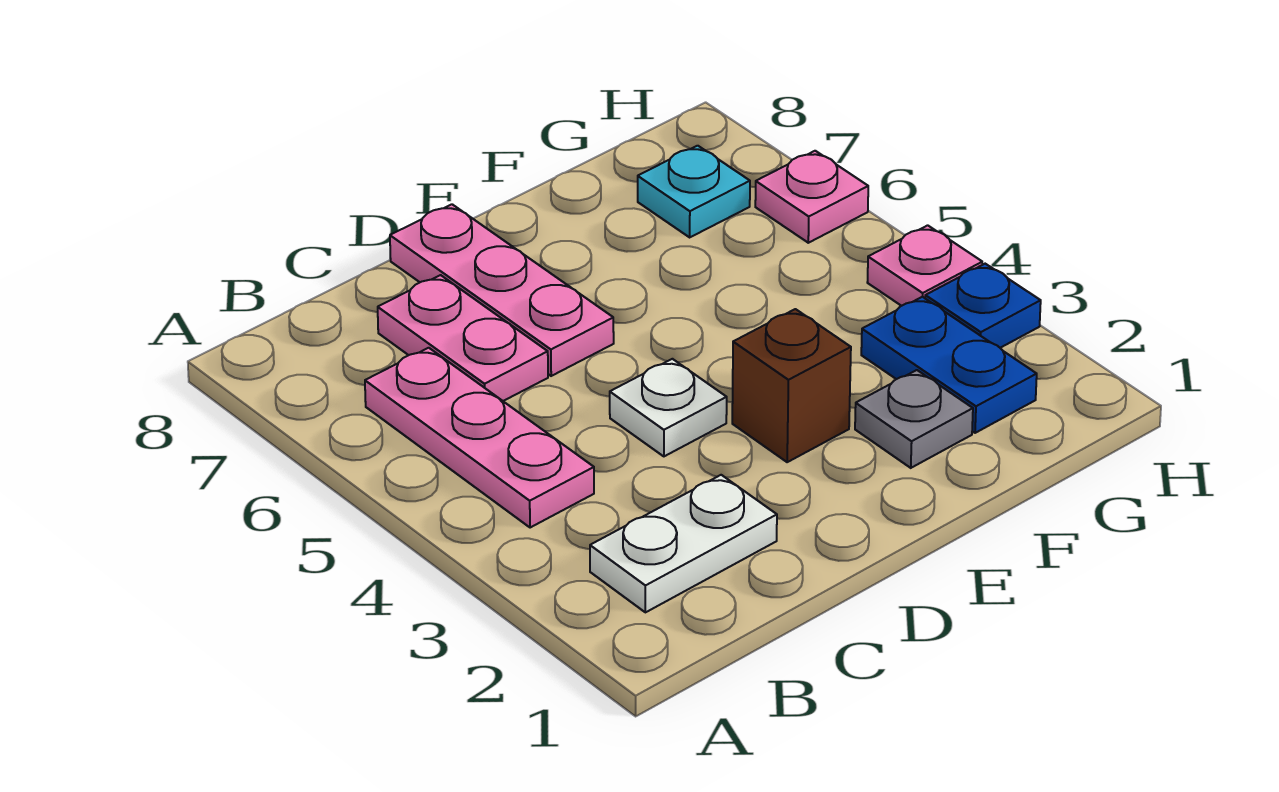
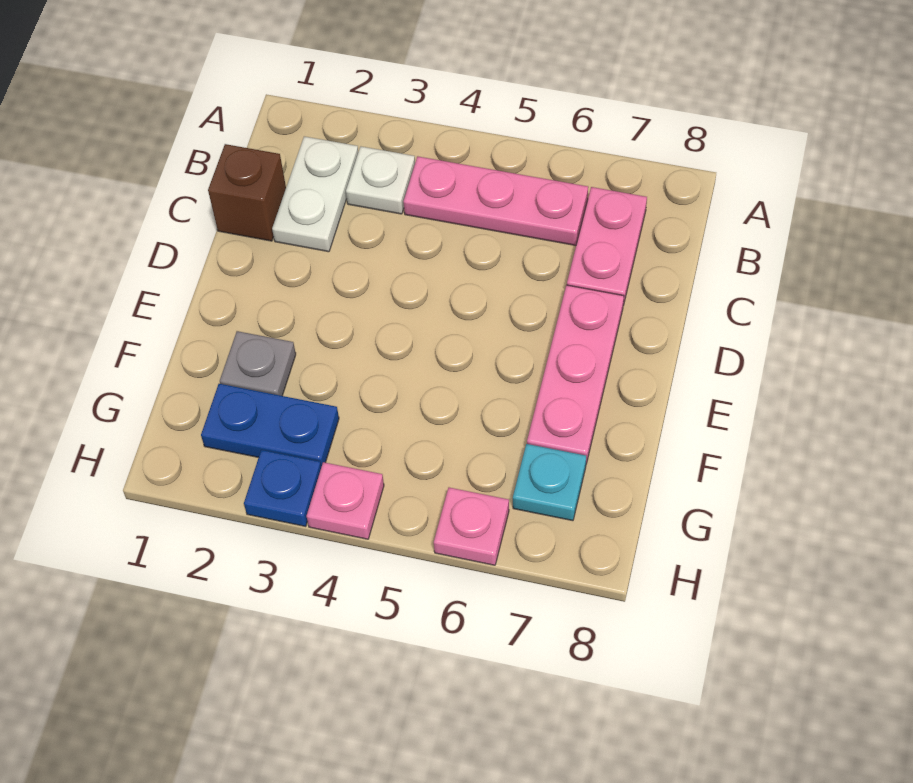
pink 1x2 plate [378,275,548,401] -> pink 1x2 plate turned to [567,187,647,306]
white 1x1 plate [610,359,727,456] -> white 1x1 plate moved to [346,147,415,214]
pink 1x3 plate [390,204,614,376] -> pink 1x3 plate turned to [527,285,624,464]
brown 1x1 brick [732,309,851,462] -> brown 1x1 brick moved to [208,144,286,241]

